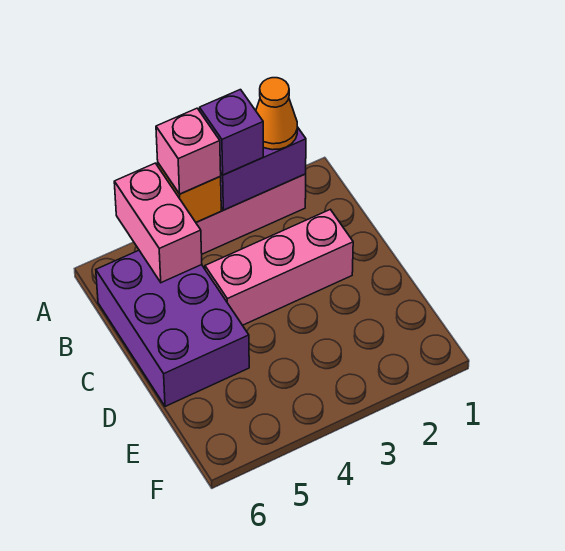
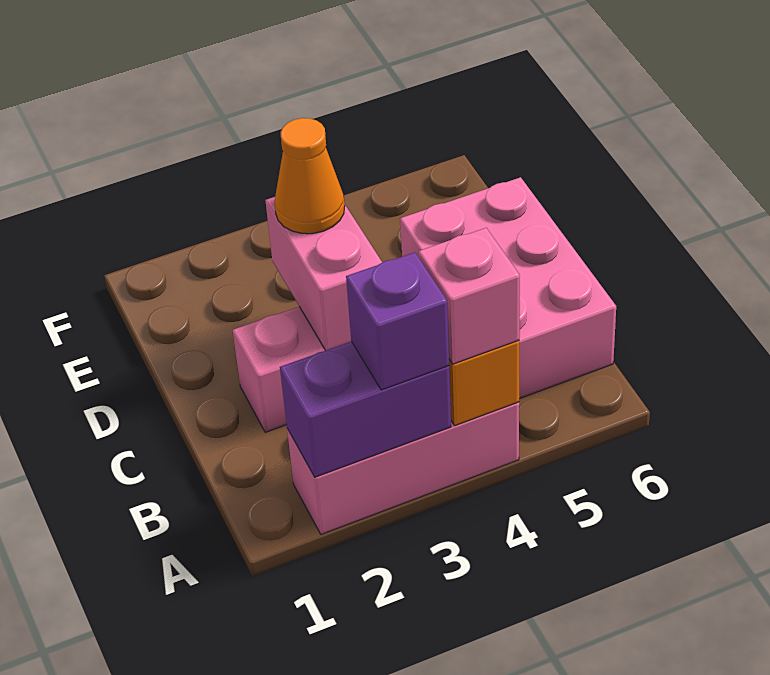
orange 1x1 cone [256,78,298,150] -> orange 1x1 cone moved to [275,118,345,234]
pink 1x2 brick [114,163,202,283] -> pink 1x2 brick moved to [265,197,382,350]
purple 2x3 brick [96,250,249,406] -> pink 2x3 brick [400,177,616,399]

